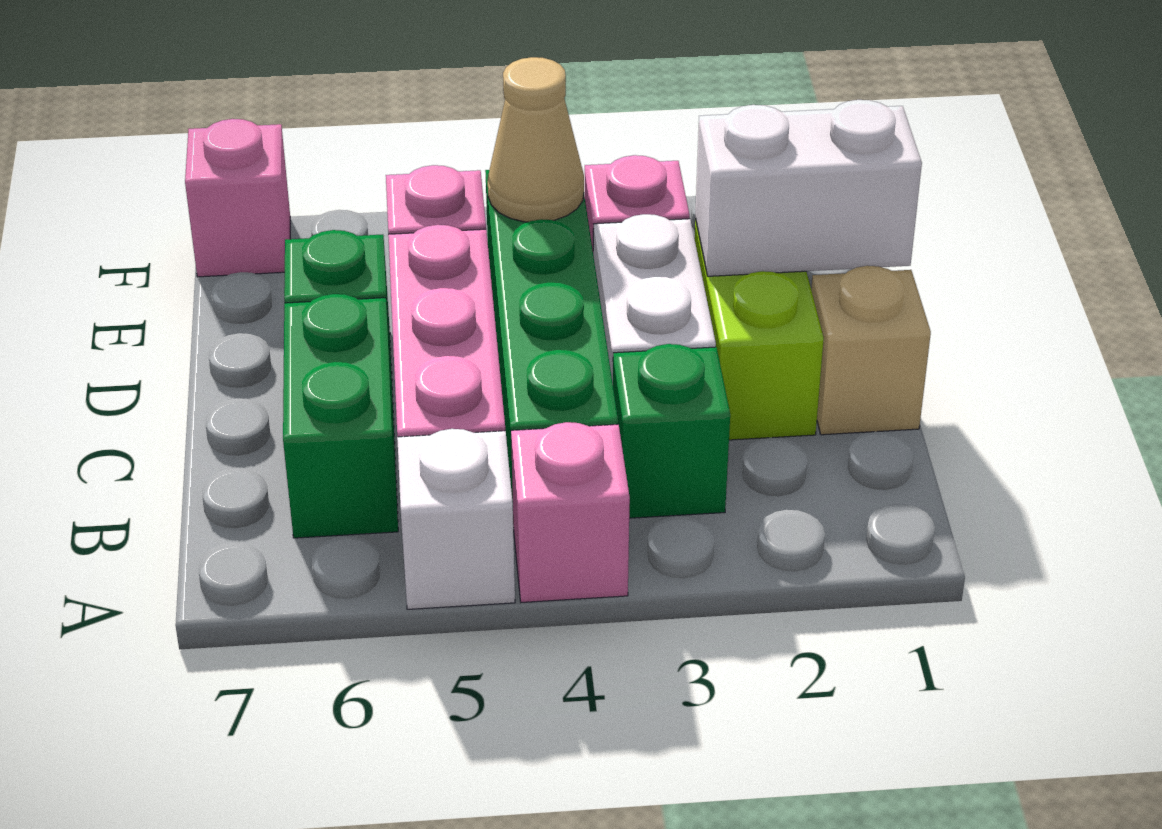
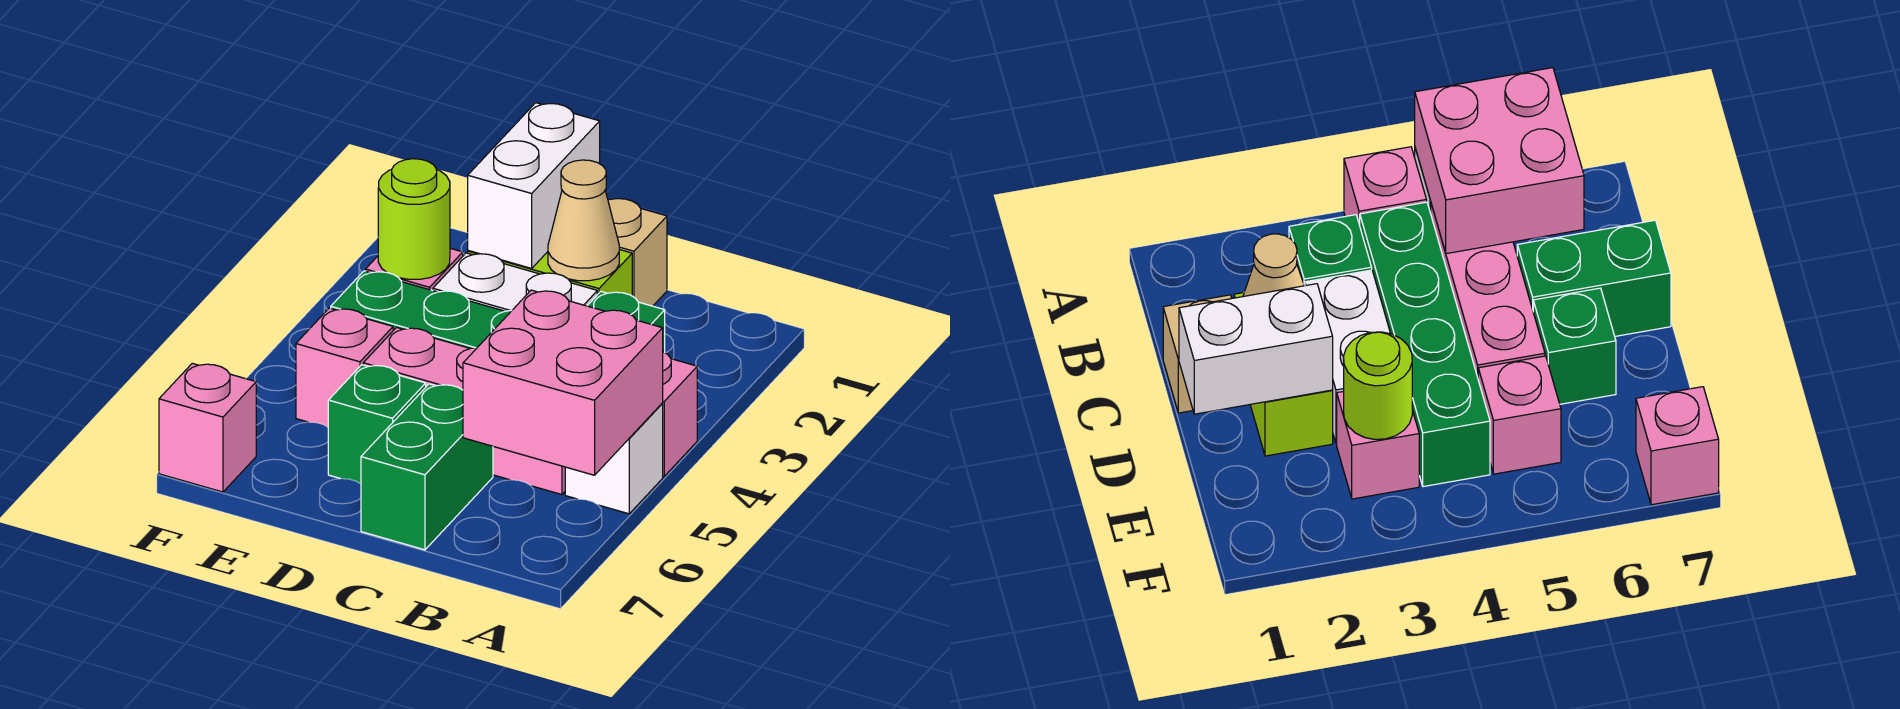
none -> pink 2x2 brick [463,290,663,475]
green 1x2 brick [283,294,398,538] -> green 1x2 brick turned to [361,384,493,550]
none -> lime 1x1 round brick [378,159,450,279]
tan 1x1 cone [488,57,584,222] -> tan 1x1 cone moved to [548,160,619,281]

